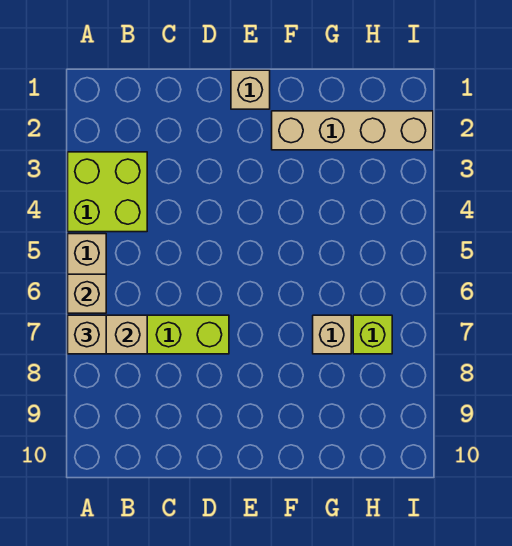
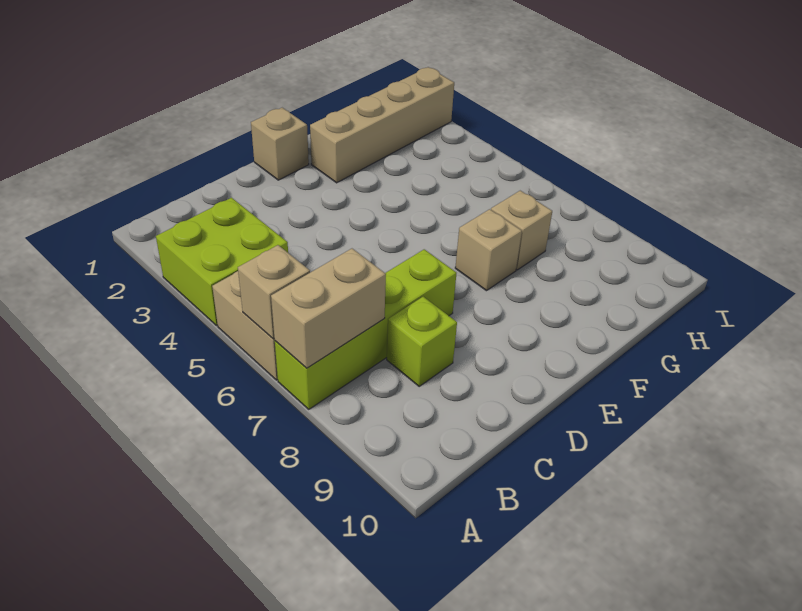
tan 1x1 brick [68,315,106,354] -> tan 1x1 brick moved to [455,209,522,291]
lime 1x1 brick [353,315,392,354] -> lime 1x1 brick moved to [387,297,457,386]

